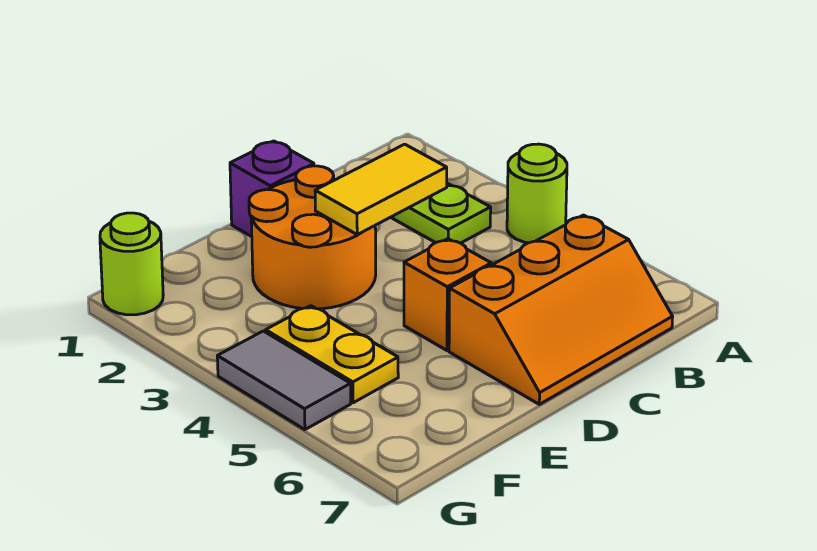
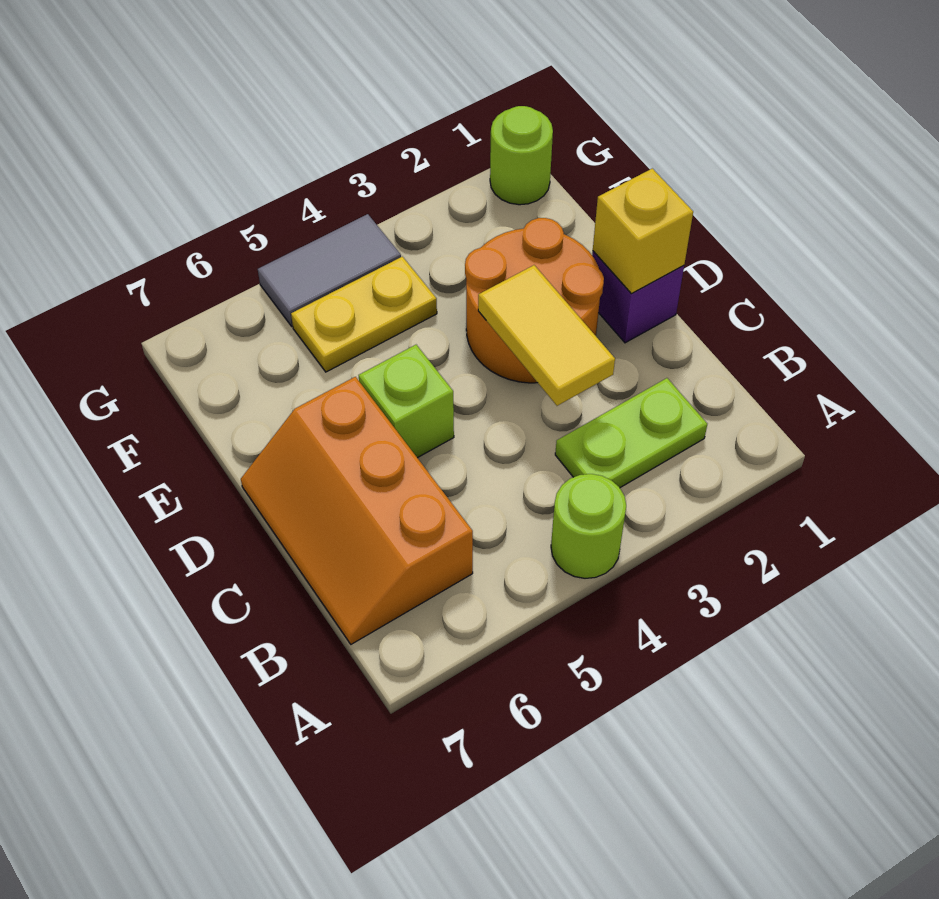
none -> yellow 1x1 brick [593,168,693,294]
orange 1x1 brick [404,239,491,350] -> lime 1x1 brick [359,345,454,458]

